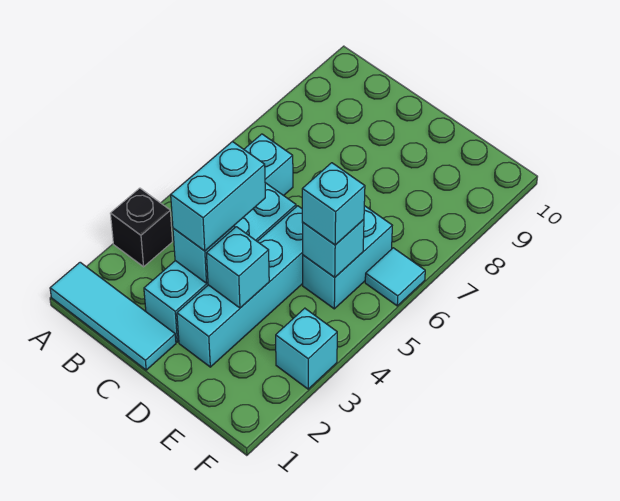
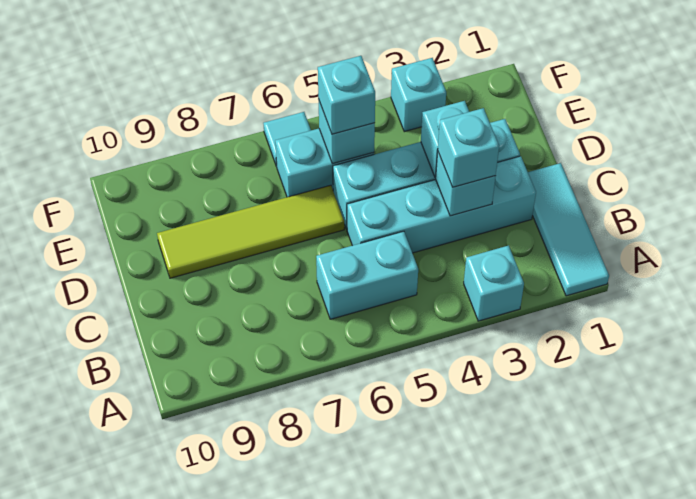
black 1x1 brick [110,188,173,267] -> cyan 1x1 brick [464,245,524,321]
cyan 1x2 brick [171,141,265,251] -> cyan 1x1 brick [438,108,499,187]
none -> lime 1x4 tile [157,185,344,278]

